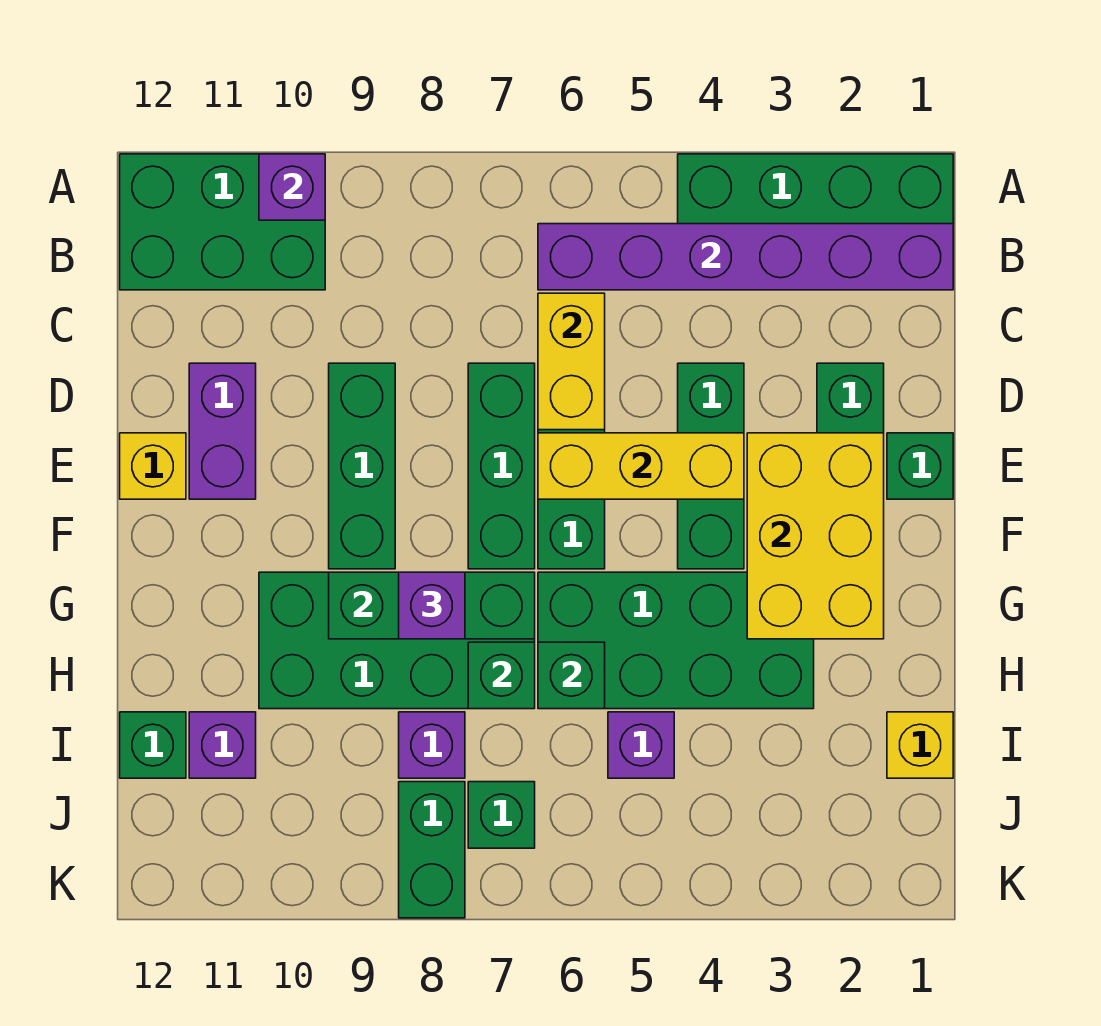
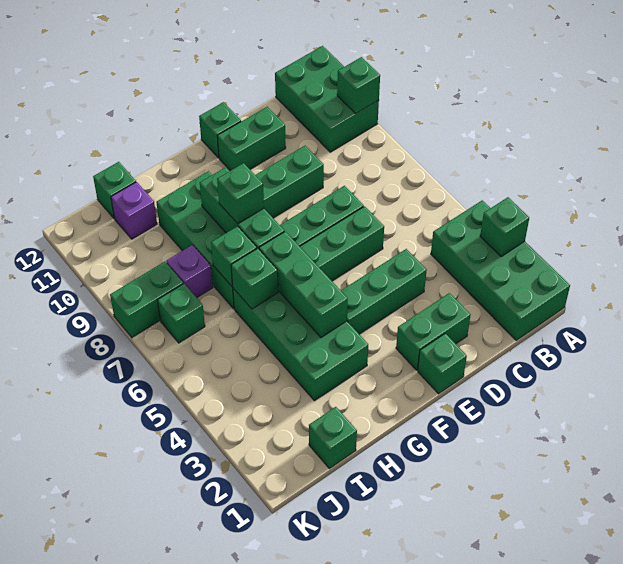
none -> green 1x1 brick [480,197,529,257]
purple 1x1 brick [259,154,325,220] -> green 1x1 brick [337,57,380,114]
purple 1x6 brick [538,224,953,290] -> none
yellow 1x2 brick [538,293,605,430] -> none
purple 1x2 brick [189,363,256,499] -> green 1x2 brick [217,107,286,171]
yellow 2x3 brick [747,433,884,639] -> none
yellow 1x3 brick [538,433,744,499] -> none
yellow 1x1 brick [120,433,186,499] -> green 1x1 brick [199,102,241,158]
none -> green 1x3 brick [259,231,348,337]
purple 1x1 brick [399,572,465,639] -> green 1x1 brick [217,163,264,224]
yellow 1x1 brick [887,712,953,778] -> green 1x1 brick [309,407,357,469]
purple 1x1 brick [608,712,674,778] -> none

